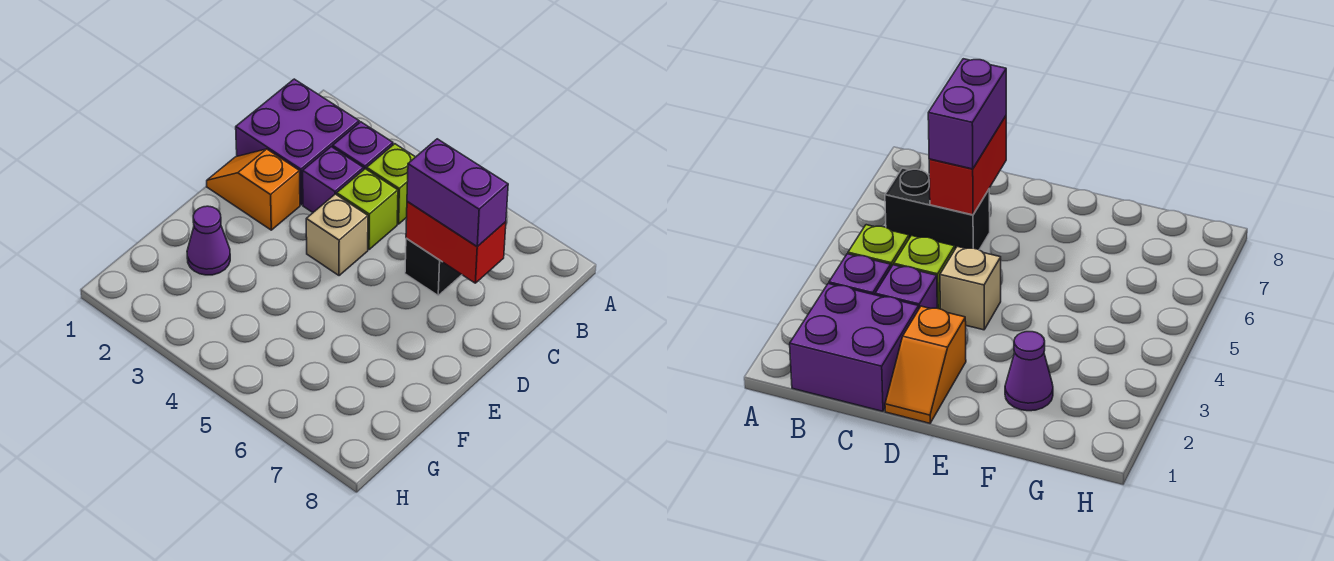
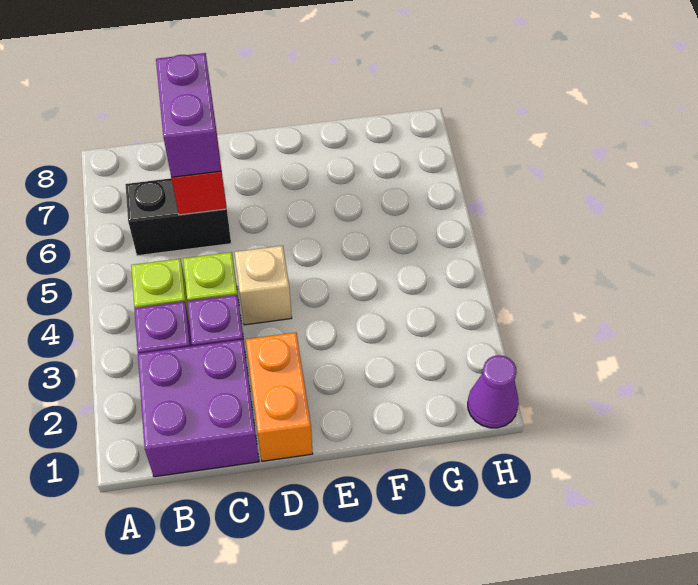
orange 1x2 slope [207,149,300,230] -> orange 1x2 brick [246,332,313,461]
purple 1x1 cone [187,206,230,275] -> purple 1x1 cone moved to [468,355,519,428]

